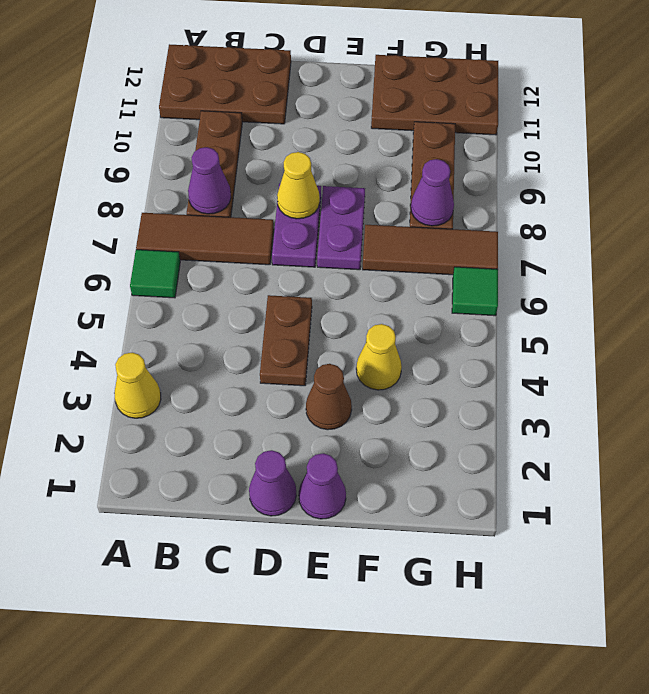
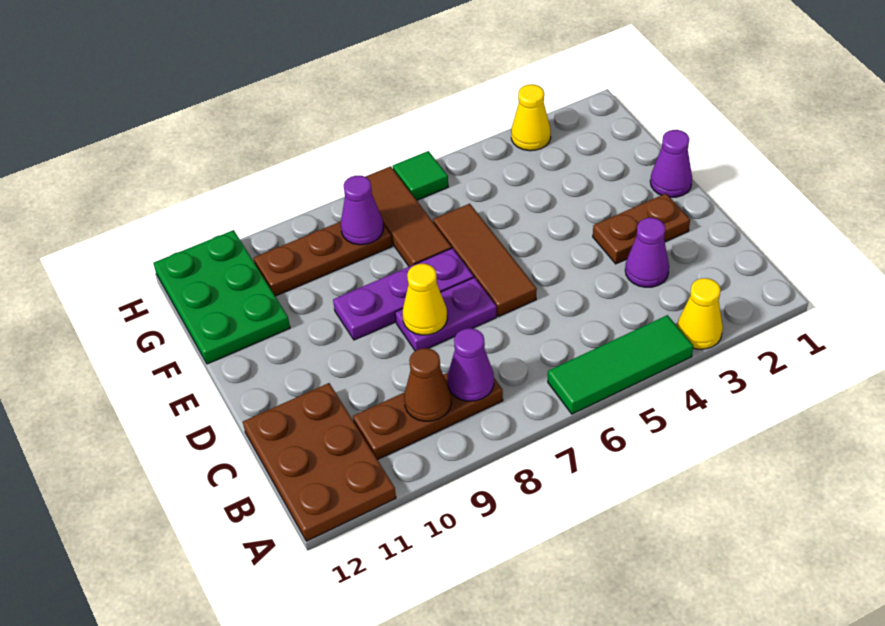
green 1x1 tile [130,250,180,298] -> green 1x3 tile [548,315,693,414]
brown 1x3 tile [136,213,274,265] -> brown 1x3 tile moved to [433,204,537,317]
purple 1x1 cone [249,450,296,516] -> purple 1x1 cone moved to [625,218,669,287]
brown 1x2 plate [260,295,312,386] -> brown 1x2 plate moved to [593,194,690,264]
brown 1x1 cone [306,364,352,430] -> brown 1x1 cone moved to [404,348,451,421]
purple 1x2 plate [317,186,365,270] -> purple 1x3 plate [333,248,474,340]
yellow 1x1 cone [356,324,402,390] -> yellow 1x1 cone moved to [511,84,551,151]
brown 2x3 plate [371,55,498,135] -> green 2x3 plate [153,230,290,364]

